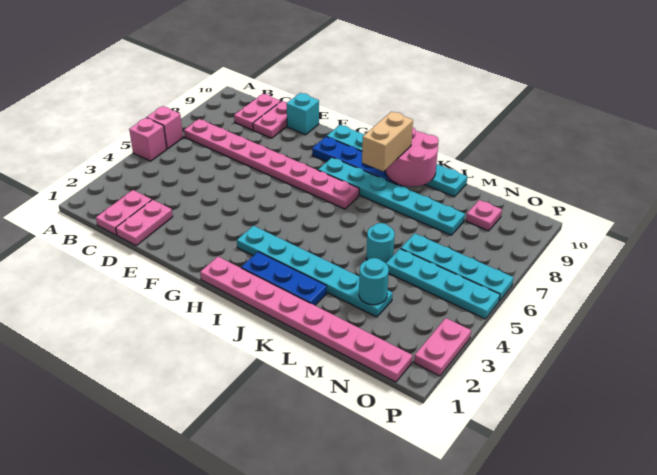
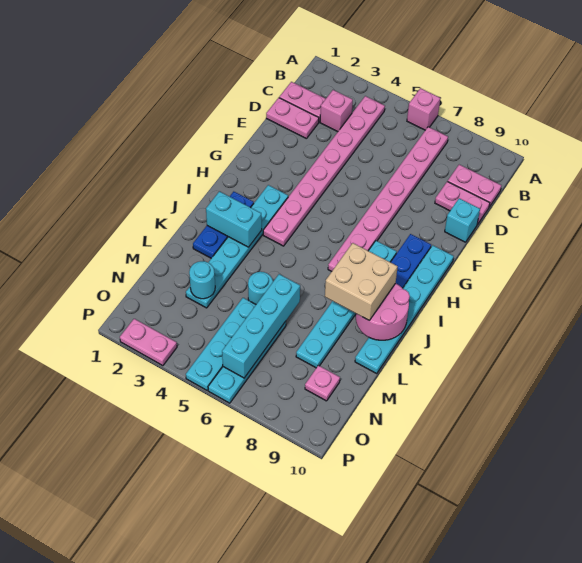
pink 1x1 brick [129,118,167,161] -> pink 1x1 brick moved to [320,90,353,132]
pink 1x8 plate [200,257,413,382] -> pink 1x8 plate moved to [263,96,385,246]
none -> cyan 1x2 brick [206,191,262,247]
tan 1x2 brick [362,111,413,171] -> tan 2x2 brick [325,243,398,321]
none -> cyan 1x4 brick [222,274,300,378]

